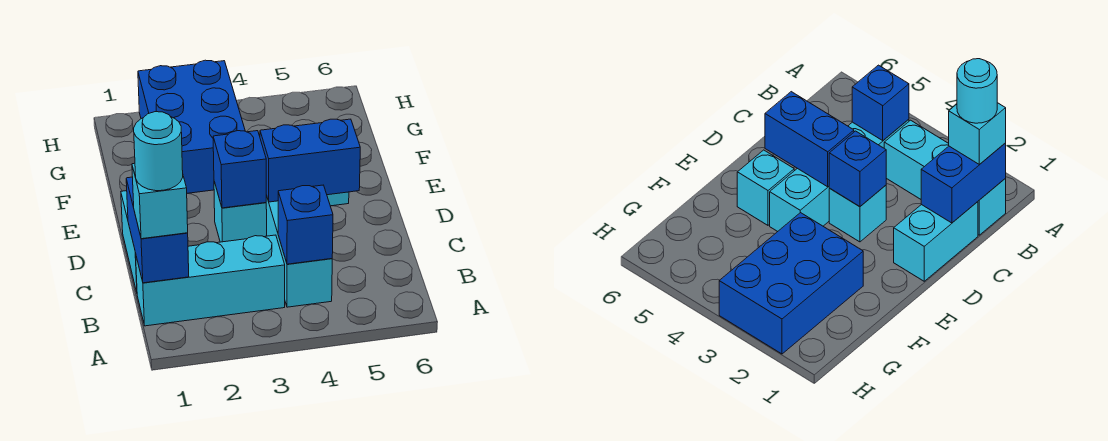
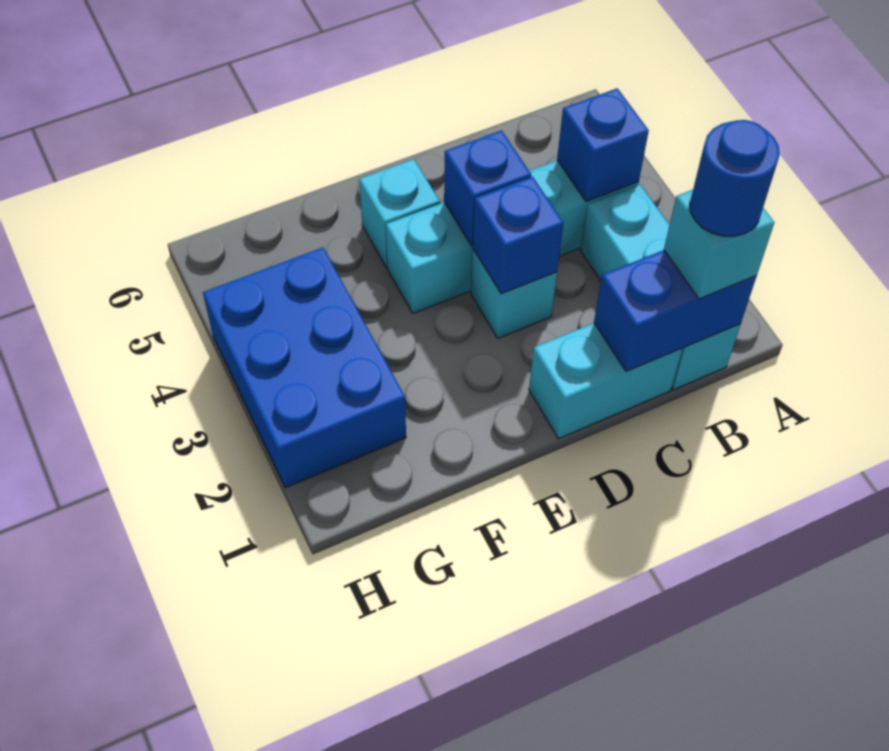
cyan 1x1 round brick [134,112,183,191] -> blue 1x1 round brick [690,120,780,236]
blue 1x2 brick [260,119,360,202] -> blue 1x1 brick [444,130,531,245]
blue 2x3 brick [138,60,245,193] -> blue 2x3 brick turned to [203,248,406,488]

